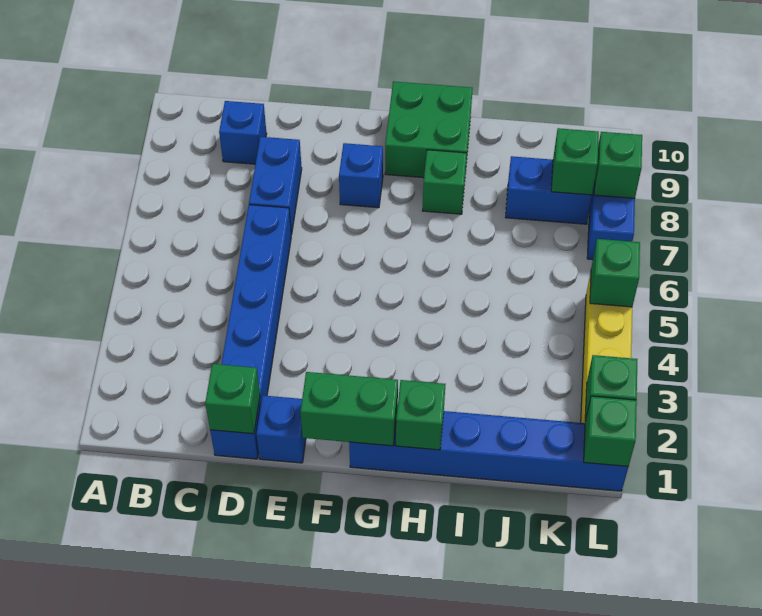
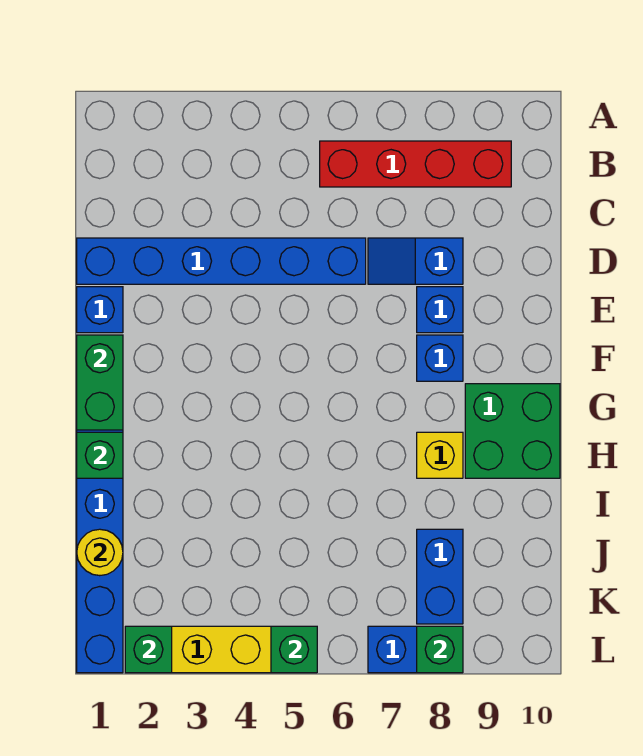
none -> red 1x4 brick [320,141,511,187]
blue 1x1 brick [219,101,267,164] -> blue 1x1 brick moved to [417,287,463,333]
green 1x1 brick [205,364,260,434] -> none
blue 1x2 brick [249,137,302,235] -> blue 1x2 slope [368,238,463,284]
green 1x1 brick [423,150,467,214] -> yellow 1x1 brick [417,432,463,478]
none -> yellow 1x1 round brick [77,529,123,576]
green 1x1 brick [551,128,599,195] -> none
green 1x1 brick [584,396,637,466] -> none

